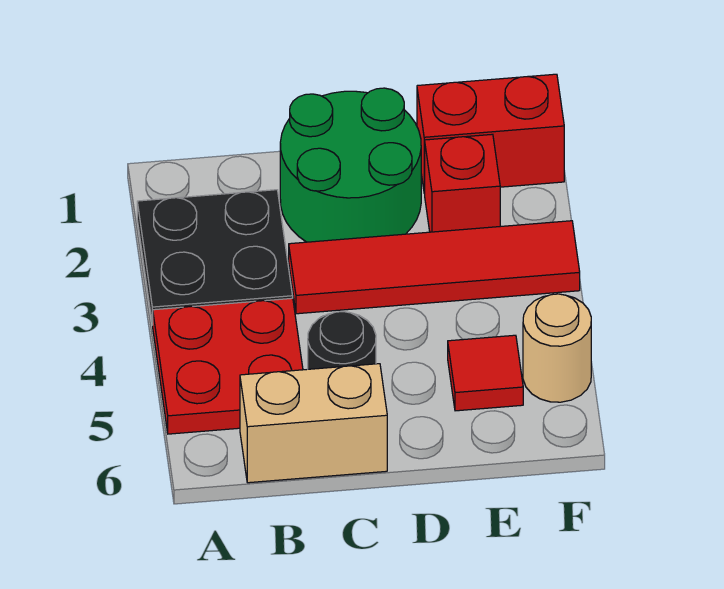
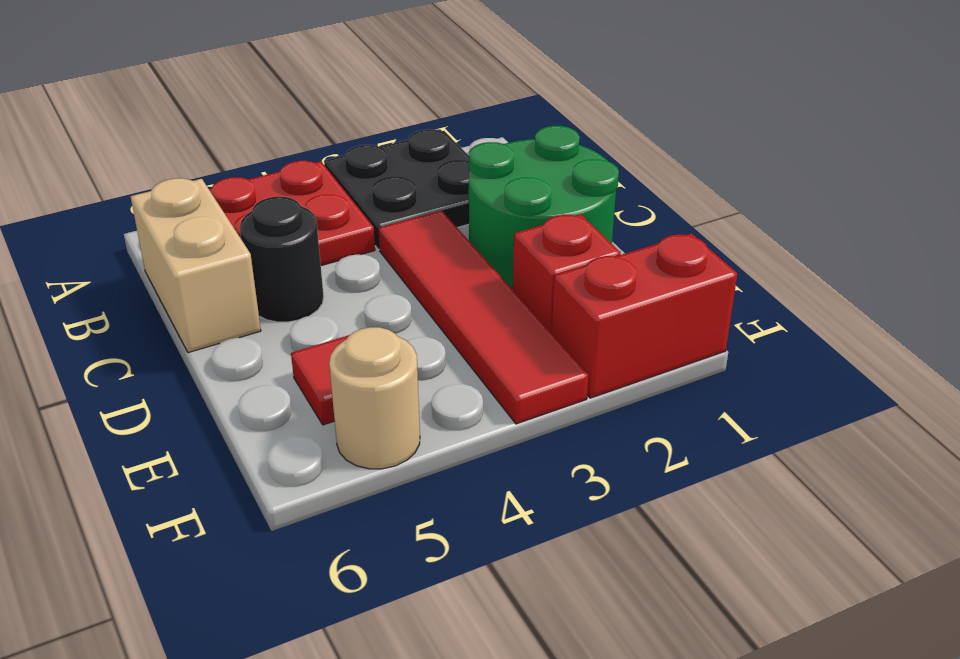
red 1x2 brick [417,74,564,193] -> red 1x2 brick turned to [552,233,737,398]

